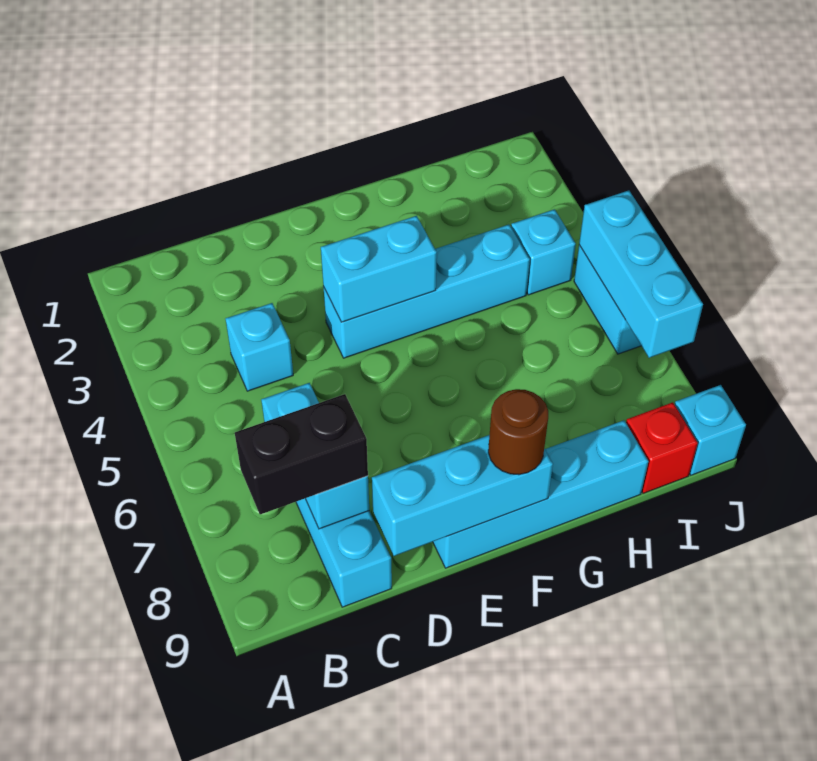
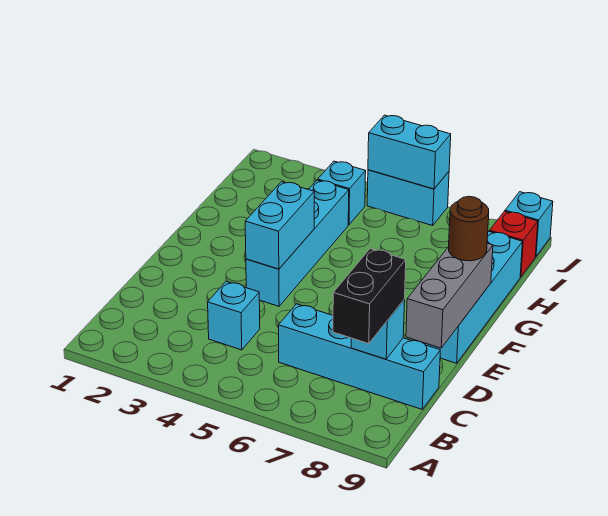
cyan 1x3 brick [372,435,553,556] -> grey 1x3 brick [406,243,493,348]
cyan 1x3 brick [579,190,703,358] -> cyan 1x2 brick [368,115,451,189]

